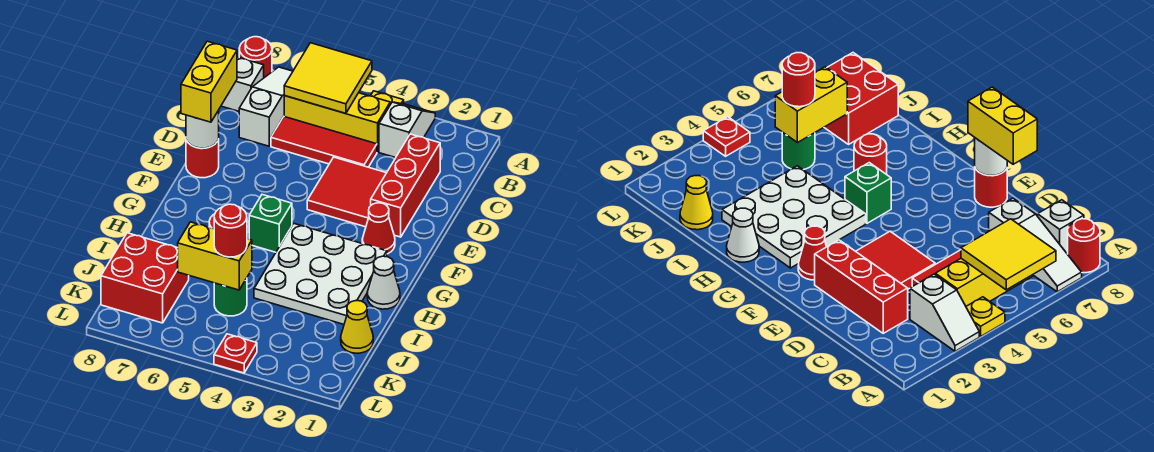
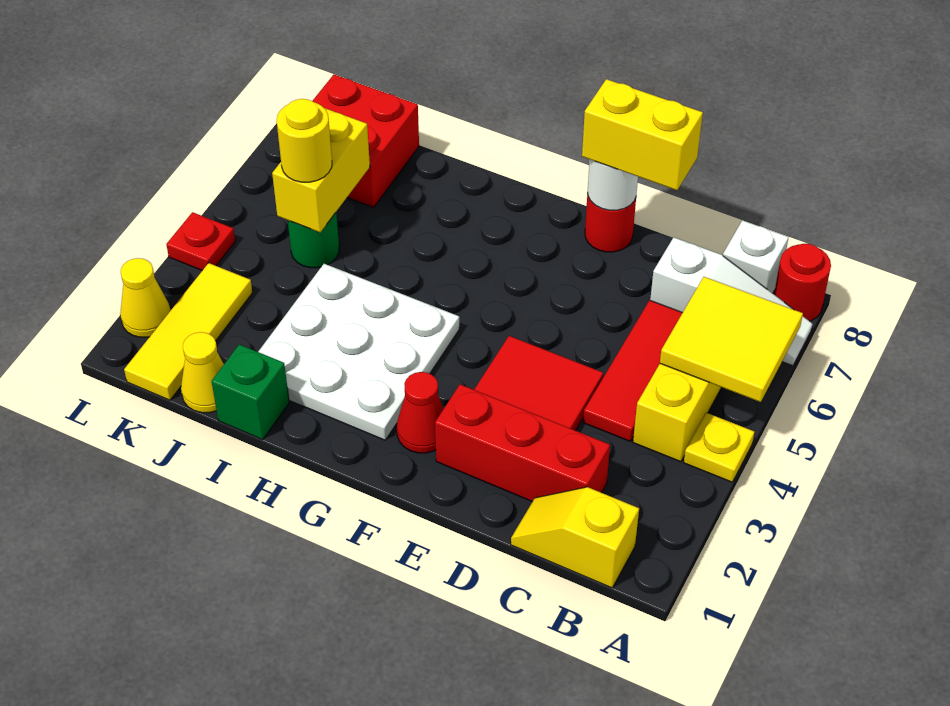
white 1x2 slope [379,102,435,158] -> none
none -> yellow 1x2 slope [511,487,639,588]
green 1x1 brick [249,195,292,252] -> green 1x1 brick moved to [212,344,289,440]
white 1x1 cone [367,256,400,309] -> none
red 1x1 round brick [854,134,887,174] -> none
red 1x1 round brick [214,204,247,257] -> yellow 1x1 round brick [277,99,332,182]
none -> yellow 1x3 tile [124,263,252,400]
none -> yellow 1x1 cone [120,258,171,337]

